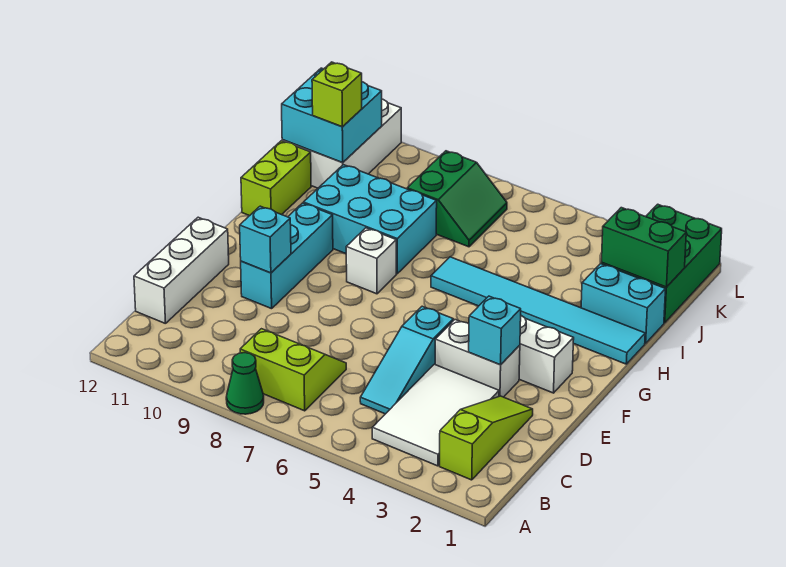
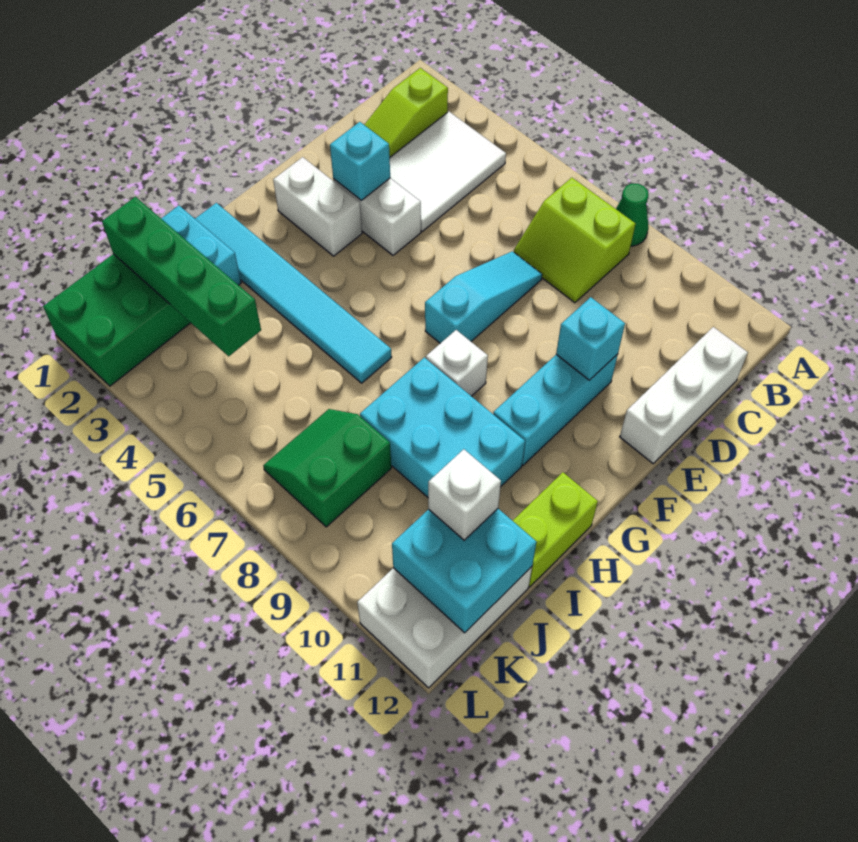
cyan 1x3 slope [360,306,453,414] -> cyan 1x3 slope moved to [425,251,542,343]
green 1x2 brick [602,208,686,287] -> green 1x4 brick [102,197,261,356]
lime 1x1 brick [312,62,362,127] -> white 1x1 brick [428,449,501,540]

